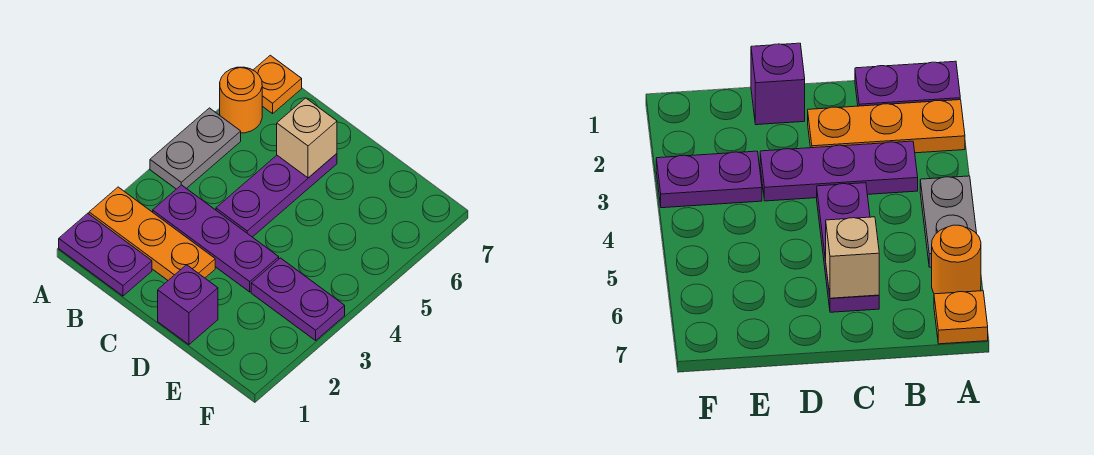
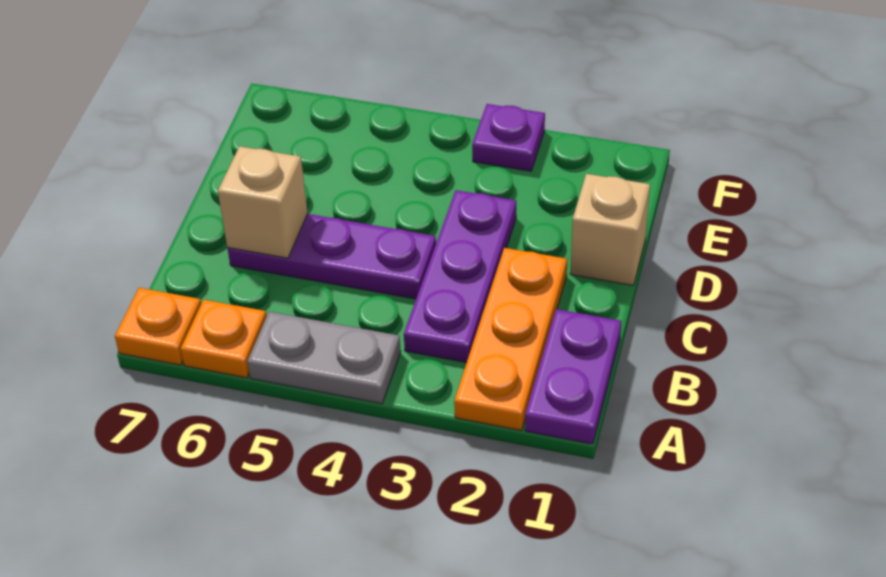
orange 1x1 round brick [220,67,262,133] -> orange 1x1 plate [181,300,267,378]
purple 1x1 brick [158,265,218,345] -> tan 1x1 brick [570,174,650,285]
purple 1x2 plate [251,258,345,340] -> purple 1x1 plate [472,104,545,171]

